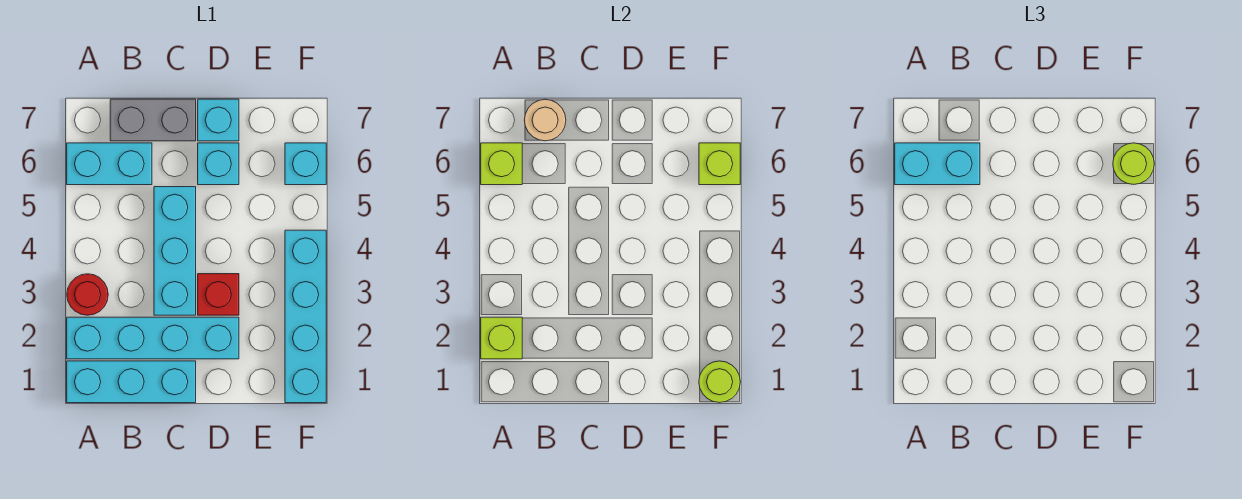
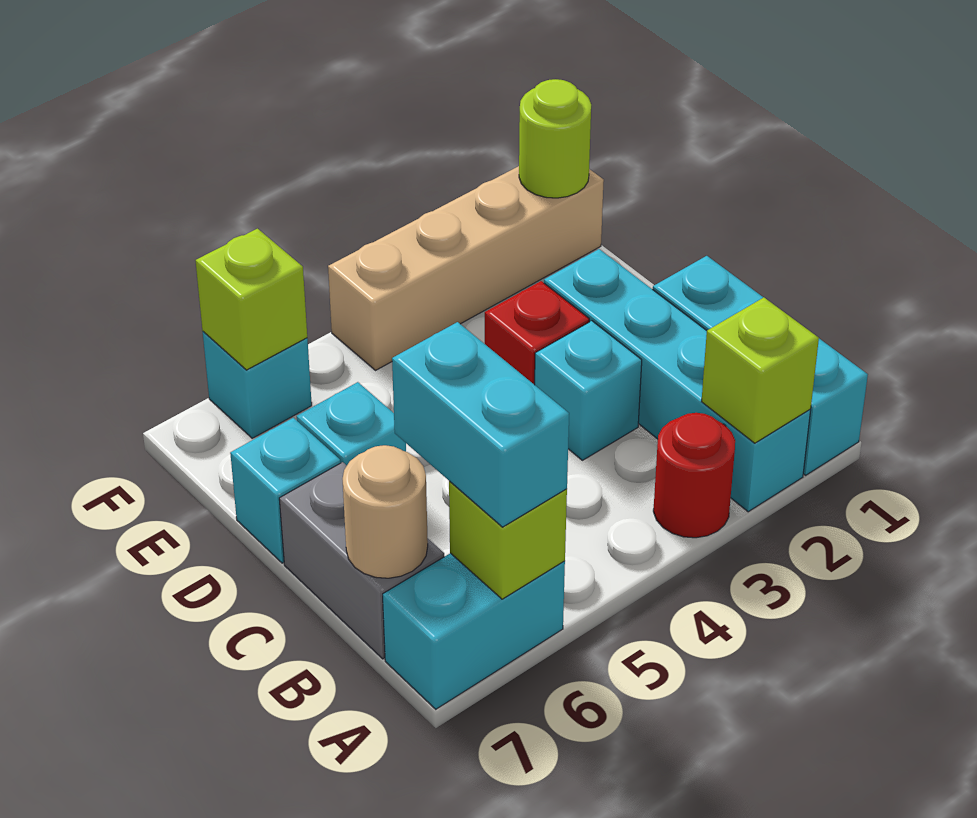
cyan 1x2 brick [67,143,152,185] -> cyan 1x2 brick turned to [383,553,565,709]
cyan 1x3 brick [154,187,196,315] -> cyan 1x1 brick [535,321,642,460]
cyan 1x4 brick [285,230,326,403] -> tan 1x4 brick [328,166,604,371]
lime 1x1 round brick [1113,143,1154,184] -> none

